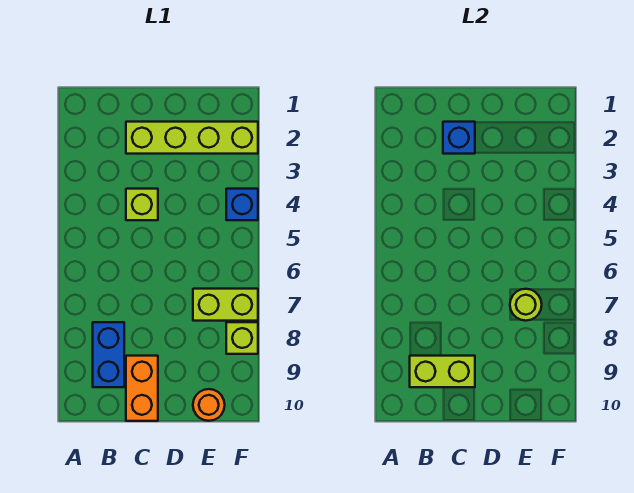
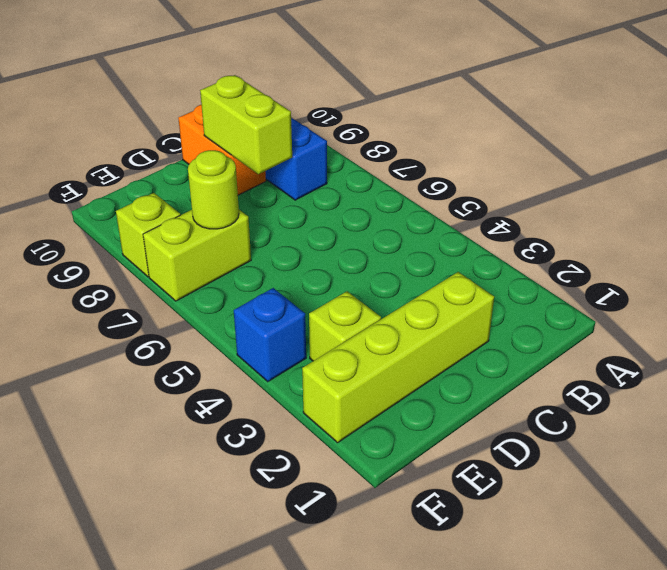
lime 1x2 brick [410,356,475,387] -> lime 1x2 brick turned to [200,75,292,174]
blue 1x1 brick [443,122,475,154] -> none
lime 1x1 brick [126,189,158,220] -> lime 1x1 brick moved to [309,291,381,361]
orange 1x1 round brick [193,389,225,421] -> none

